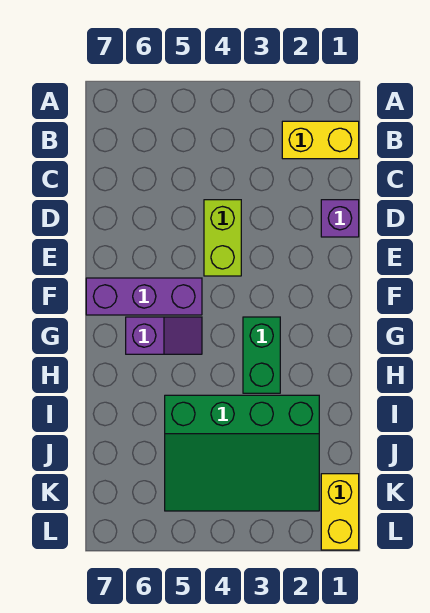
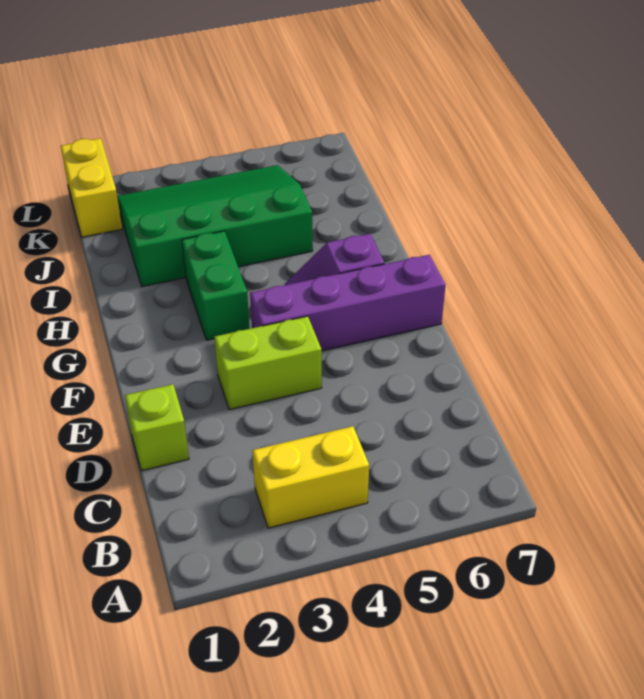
yellow 1x2 brick [282,121,359,159] -> yellow 1x2 brick moved to [252,426,369,528]
purple 1x1 brick [321,200,359,237] -> lime 1x1 brick [125,384,189,471]
lime 1x2 brick [204,200,241,276] -> lime 1x2 brick turned to [214,316,322,410]
purple 1x3 brick [86,278,202,315] -> purple 1x4 brick [250,255,445,351]

